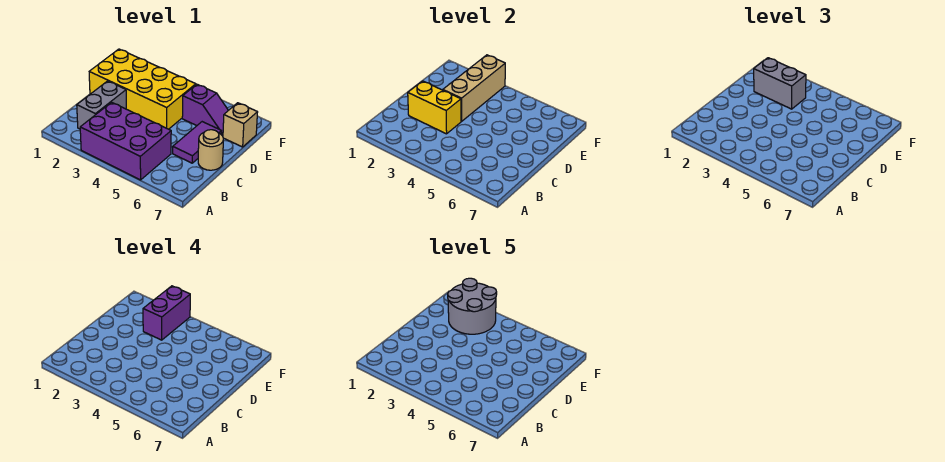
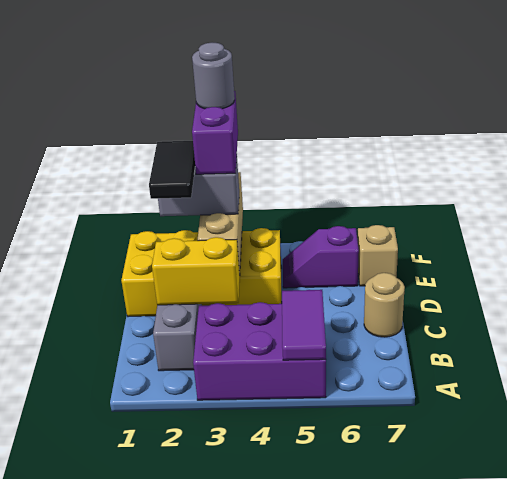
purple 1x2 tile [173,122,222,163] -> purple 1x2 tile moved to [282,290,326,360]
none -> black 1x2 tile [149,141,195,199]
grey 2x2 round brick [448,278,497,334] -> grey 1x1 round brick [192,43,235,109]
purple 1x2 slope [182,84,228,136] -> purple 1x2 slope turned to [283,226,359,288]

